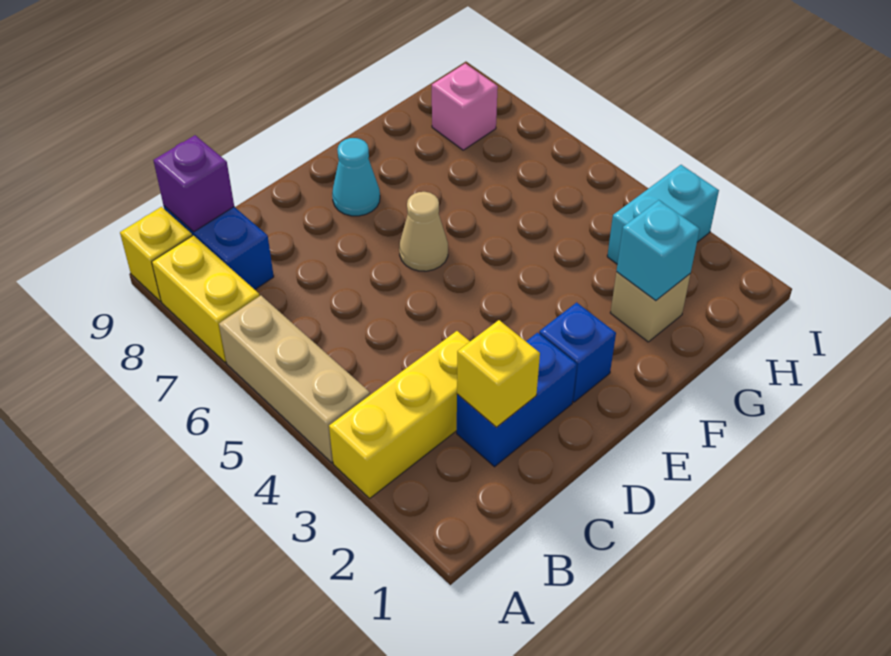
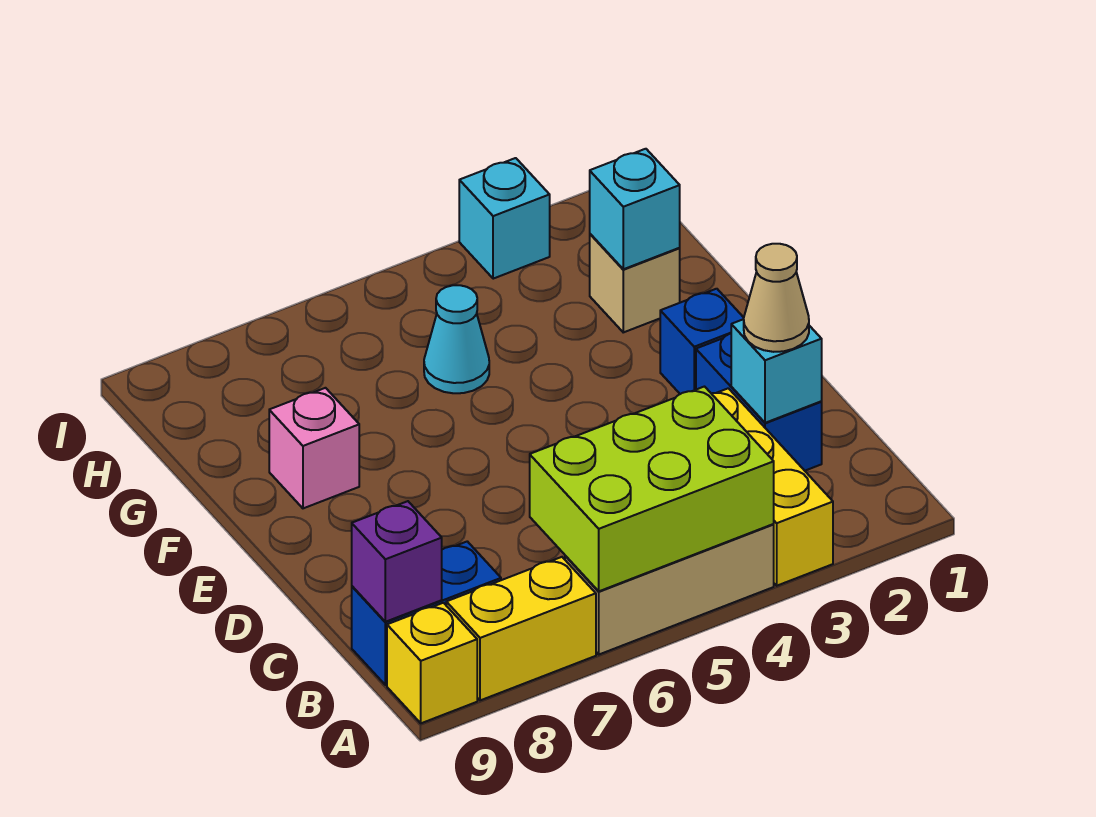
none -> lime 2x3 brick [530,387,774,591]
yellow 1x1 brick [457,320,540,427] -> cyan 1x1 brick [731,319,822,423]
tan 1x1 cone [399,192,448,271] -> tan 1x1 cone moved to [744,244,809,352]
cyan 1x1 cone [332,138,380,216] -> cyan 1x1 cone moved to [424,285,489,393]
cyan 1x2 brick [607,165,719,264] -> cyan 1x1 brick [459,158,550,279]
pink 1x1 brick [432,63,498,150] -> pink 1x1 brick moved to [269,388,359,508]

